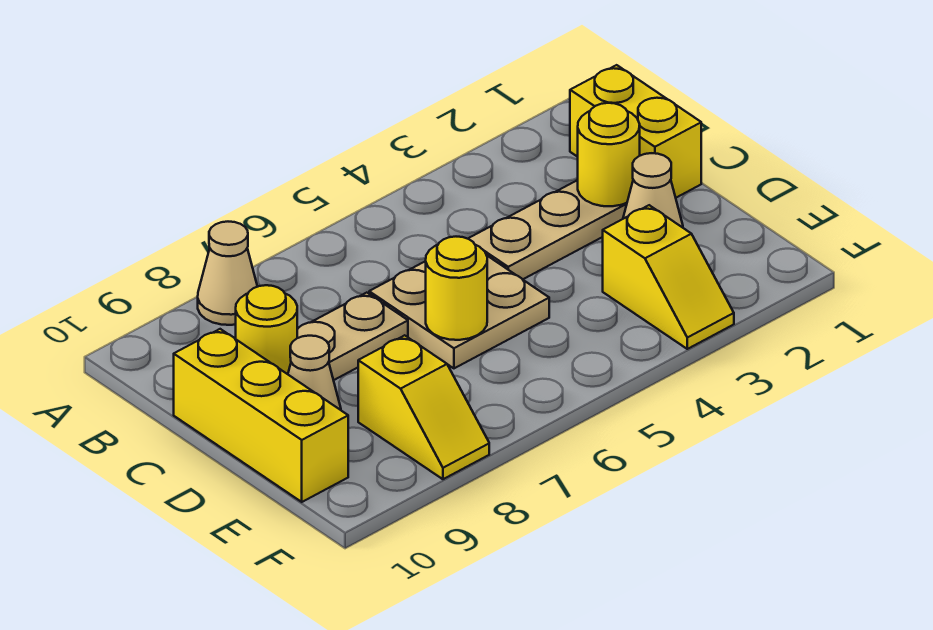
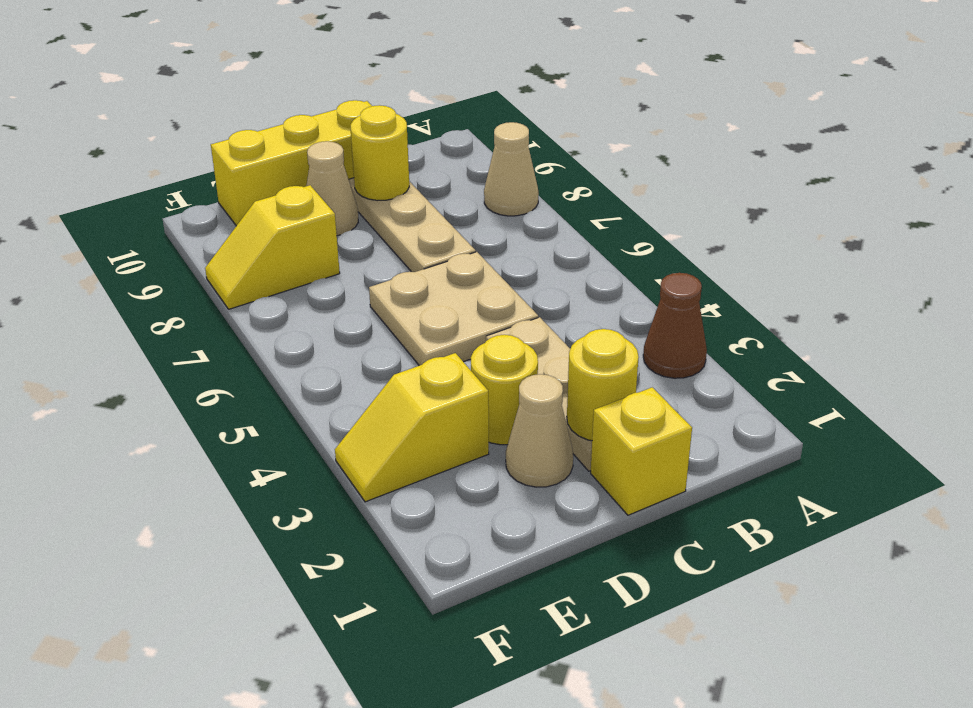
none -> brown 1x1 cone [643,273,707,378]
yellow 1x2 brick [570,65,701,198] -> yellow 1x1 brick [591,387,692,515]
yellow 1x1 round brick [426,237,487,340] -> yellow 1x1 round brick moved to [471,335,538,445]

